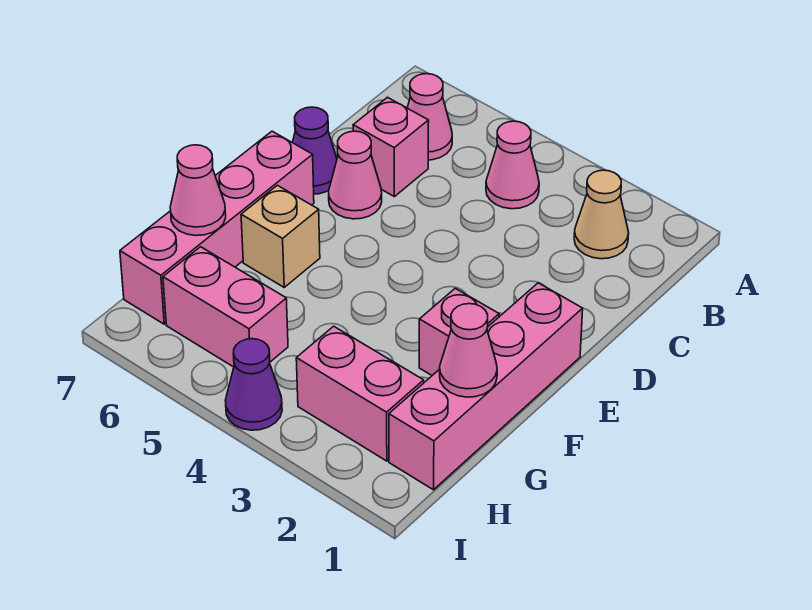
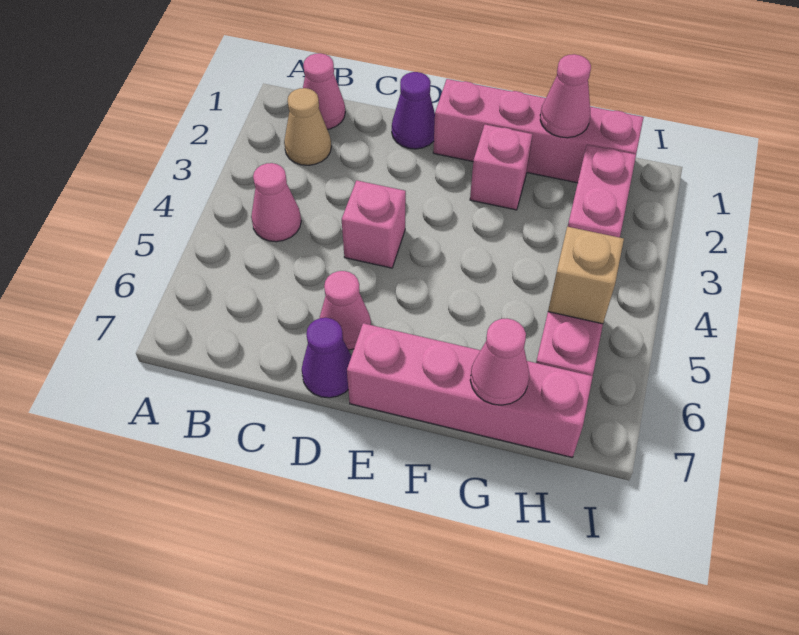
pink 1x1 cone [407,74,452,160] -> pink 1x1 cone moved to [303,53,345,129]
pink 1x1 brick [353,97,429,197] -> pink 1x1 brick moved to [342,180,406,268]
tan 1x1 brick [241,185,320,287] -> tan 1x1 brick moved to [548,227,624,324]
purple 1x1 cone [225,339,282,430] -> purple 1x1 cone moved to [392,72,435,149]

